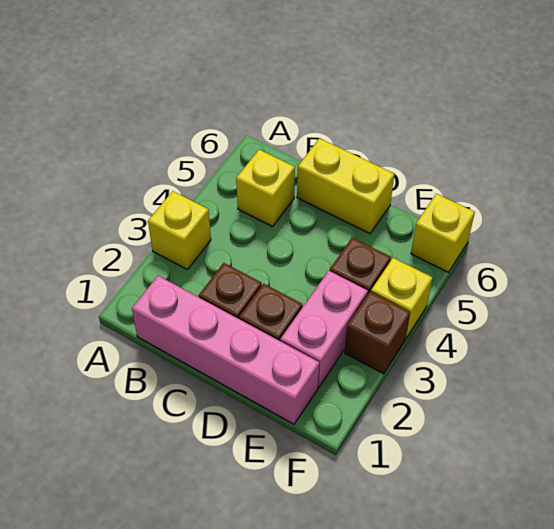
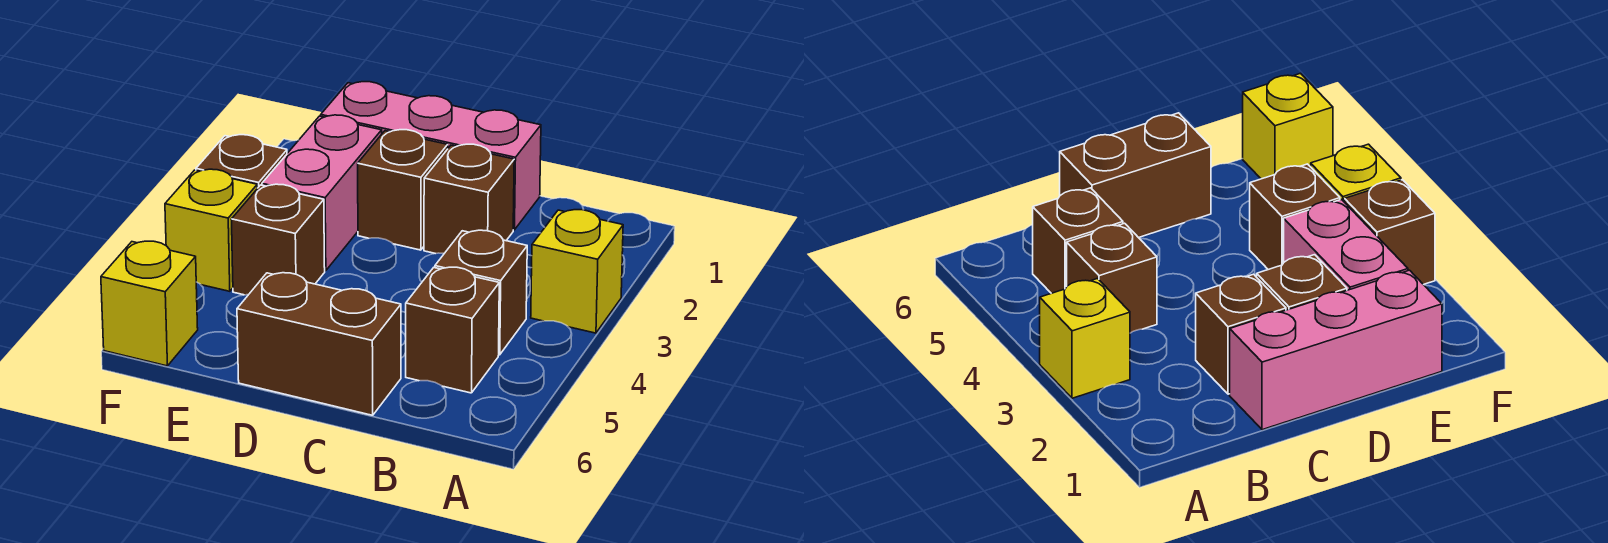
pink 1x4 brick [132,276,319,424] -> pink 1x3 brick [321,82,541,230]
none -> brown 1x1 brick [435,230,527,355]
yellow 1x1 brick [236,150,295,227] -> brown 1x1 brick [406,267,499,393]
yellow 1x2 brick [297,138,394,234] -> brown 1x2 brick [237,273,401,415]

